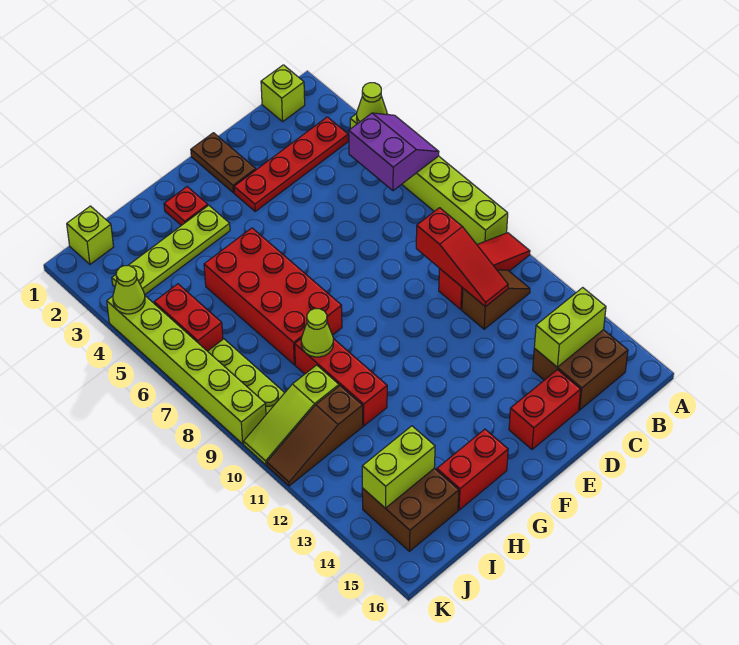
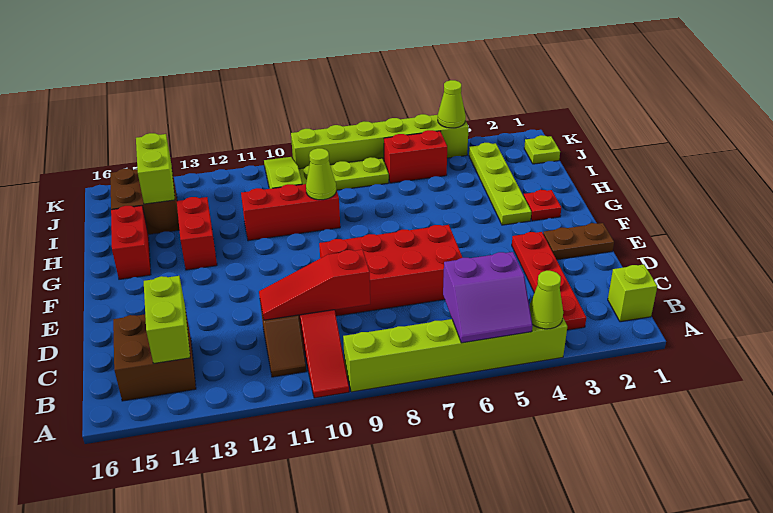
red 1x2 brick [509,370,581,449] -> red 1x2 brick moved to [177,197,217,270]
red 2x4 brick [204,228,342,365] -> red 2x4 brick moved to [319,225,463,316]
brown 1x3 slope [267,386,363,486] -> none
lime 1x1 brick [67,206,113,264] -> lime 1x1 plate [524,135,560,164]

